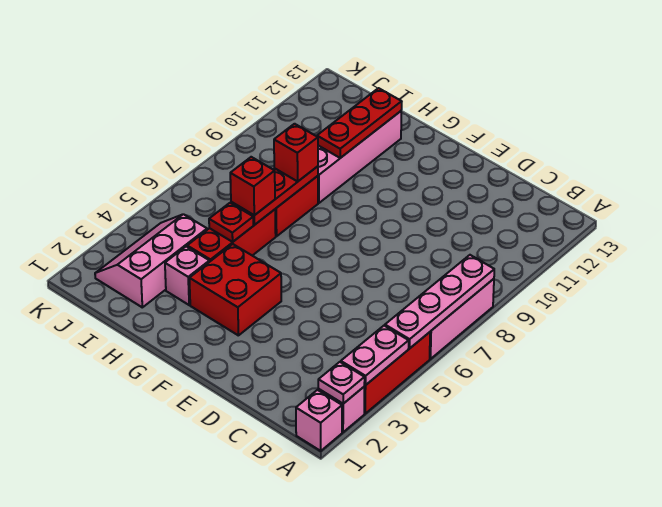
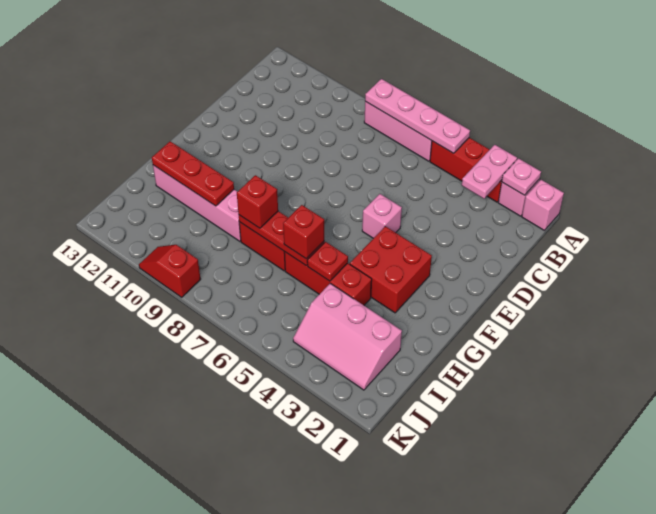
pink 1x2 plate [341,326,409,385] -> pink 1x2 plate turned to [462,145,517,199]
pink 1x1 brick [165,246,209,305] -> pink 1x1 brick moved to [362,194,402,238]
none -> red 1x2 slope [139,245,201,297]

